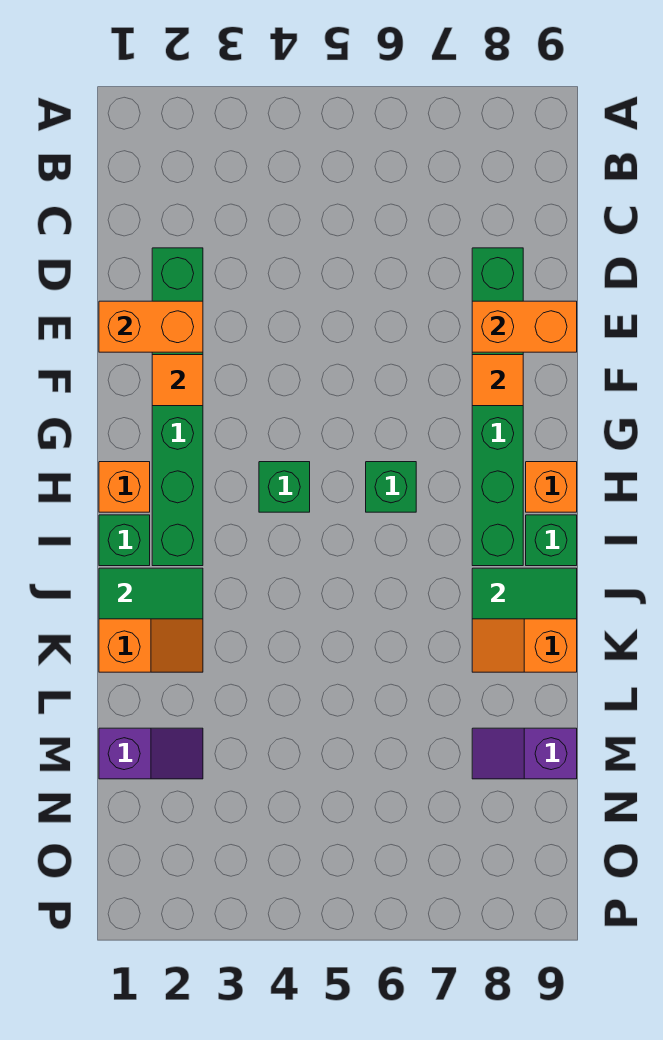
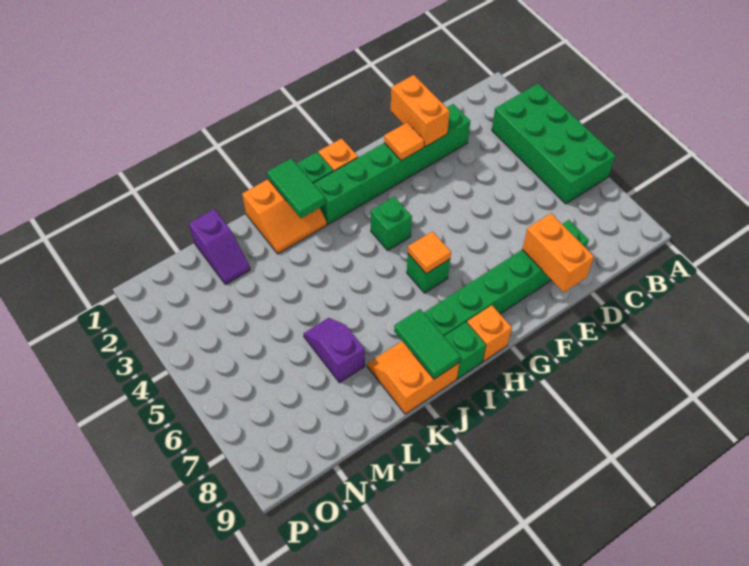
none -> green 2x4 brick [492,84,615,204]
orange 1x1 tile [472,355,523,406] -> orange 1x1 tile moved to [408,231,451,274]
purple 1x2 slope [472,728,577,779] -> purple 1x2 slope moved to [304,318,365,383]

